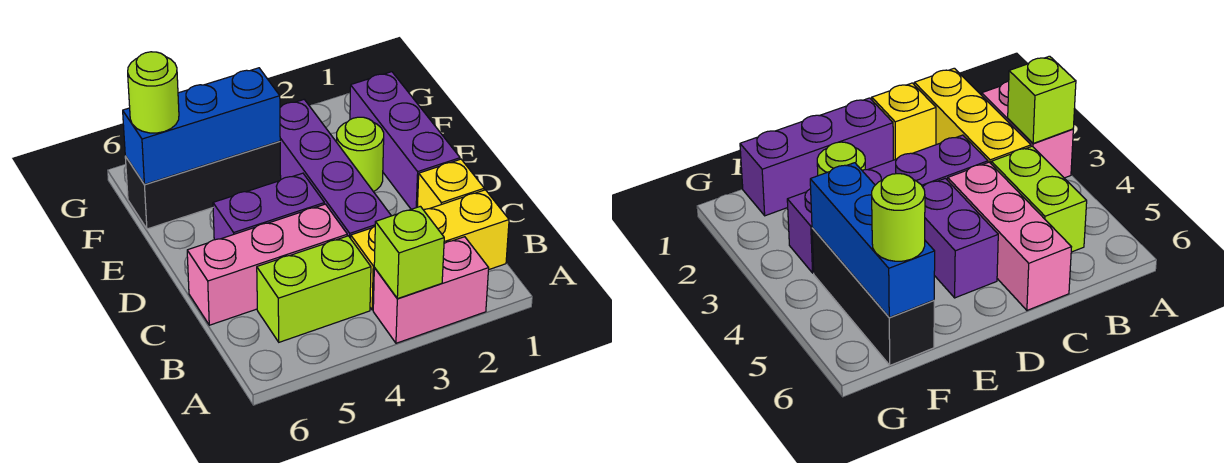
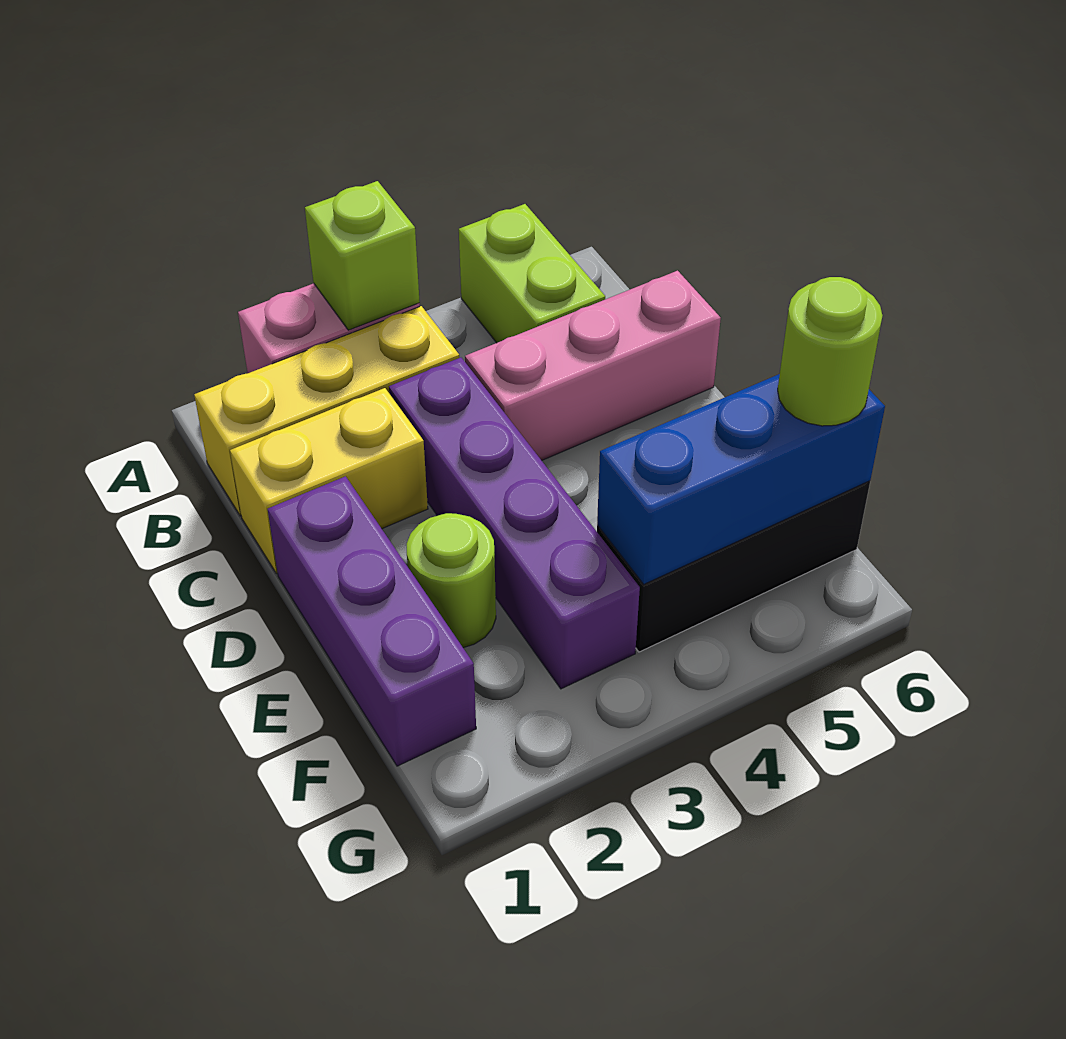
lime 1x2 brick [257,236,371,342] -> lime 1x2 brick turned to [459,204,605,343]
yellow 1x1 brick [417,159,484,210] -> yellow 1x2 brick [230,388,428,574]
purple 1x2 brick [213,173,324,240] -> none

